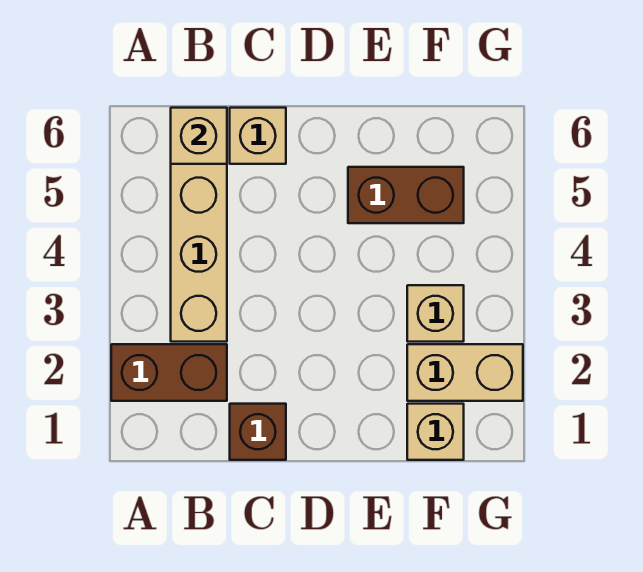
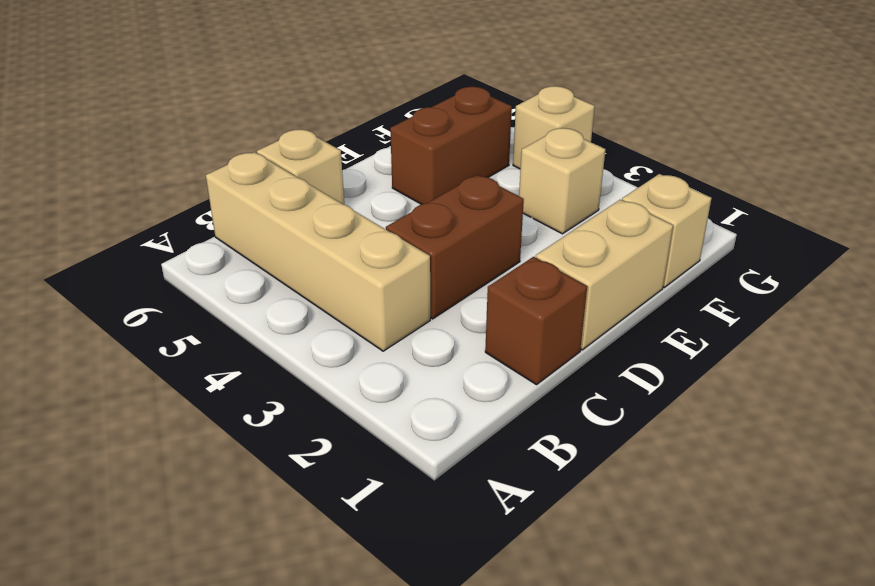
brown 1x2 brick [111,344,227,401] -> brown 1x2 brick moved to [386,175,524,319]
tan 1x1 brick [171,108,227,164] -> tan 1x1 brick moved to [513,86,595,169]
tan 1x2 brick [407,344,523,401] -> tan 1x2 brick moved to [536,200,673,350]

